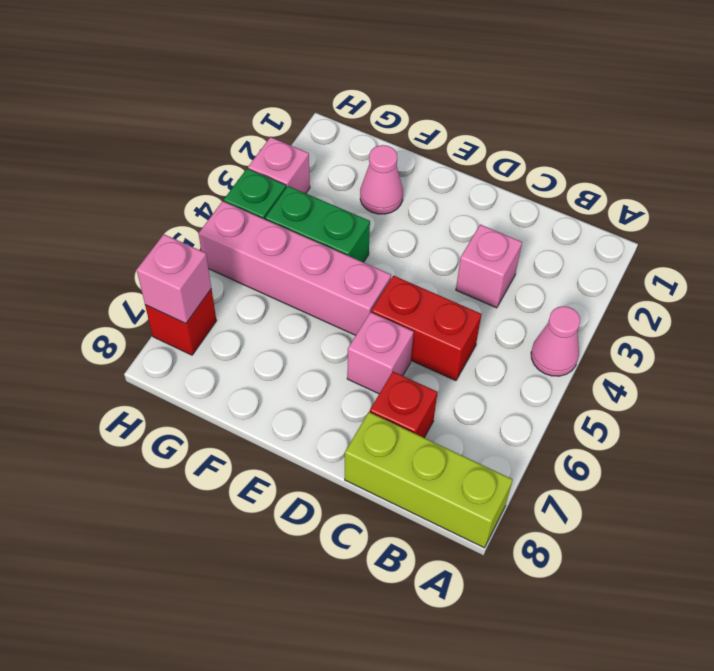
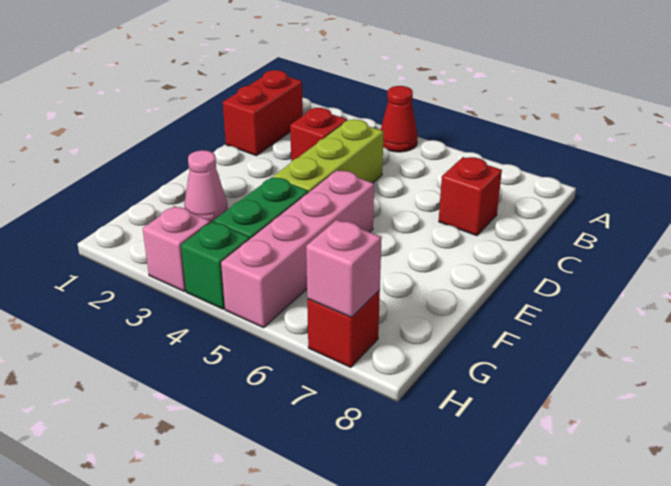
pink 1x1 cone [531,306,580,376] -> red 1x1 cone [381,86,418,152]
lime 1x3 brick [345,412,513,548] -> lime 1x3 brick moved to [273,119,384,193]
pink 1x1 brick [456,225,522,308] -> red 1x1 brick [290,108,347,161]
red 1x2 brick [371,276,481,381] -> red 1x2 brick moved to [223,70,303,156]
pink 1x1 brick [347,312,414,394] -> none

